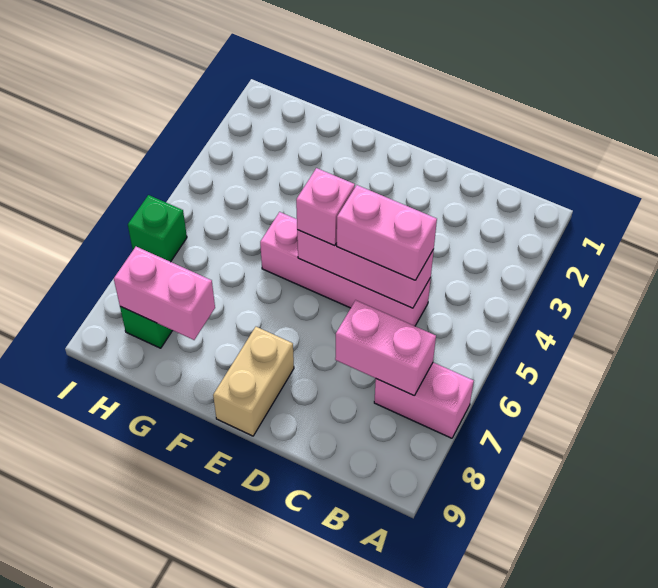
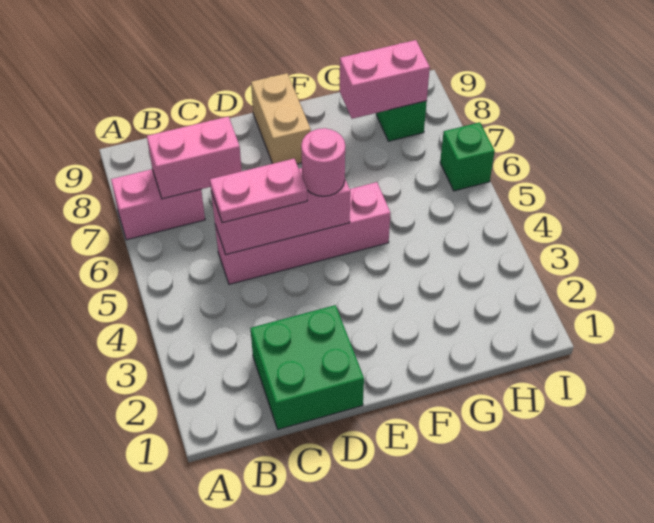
none -> green 2x2 brick [250,305,364,429]
pink 1x2 brick [337,185,437,280] -> pink 1x2 plate [210,159,307,223]
pink 1x1 brick [296,168,355,246] -> pink 1x1 round brick [301,128,345,196]

